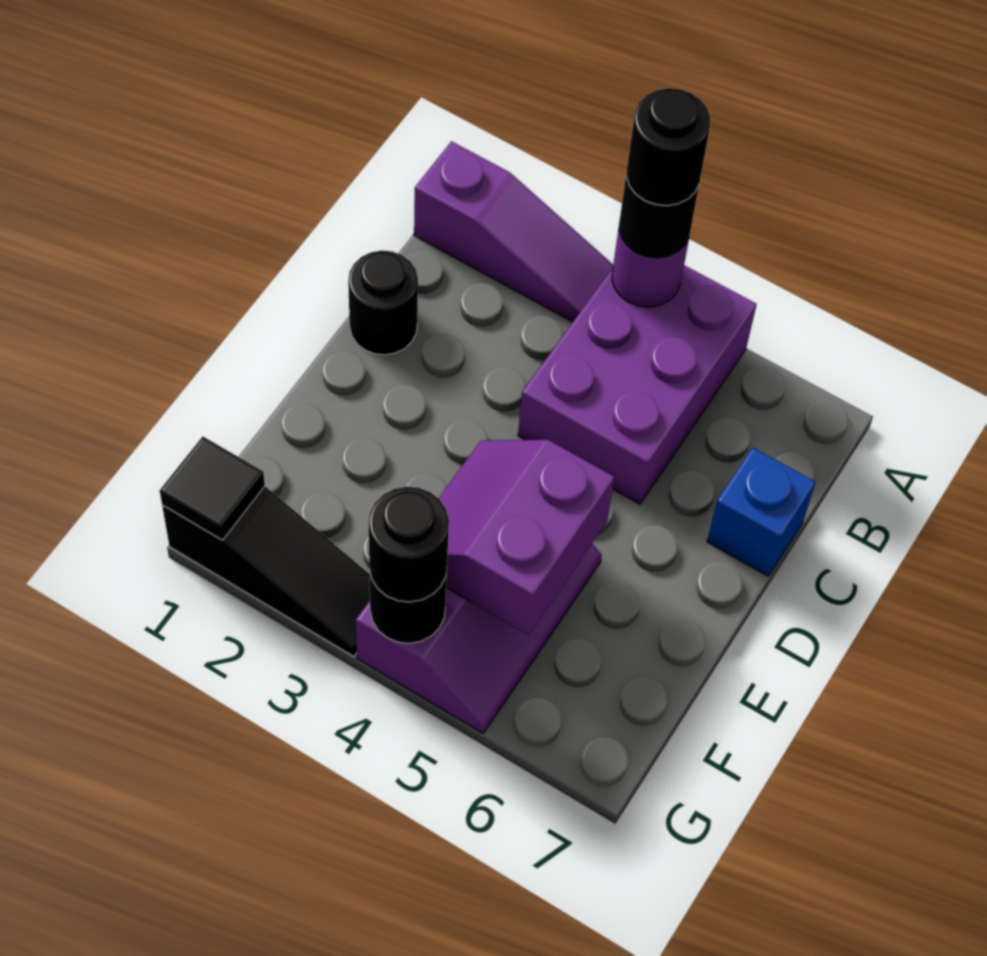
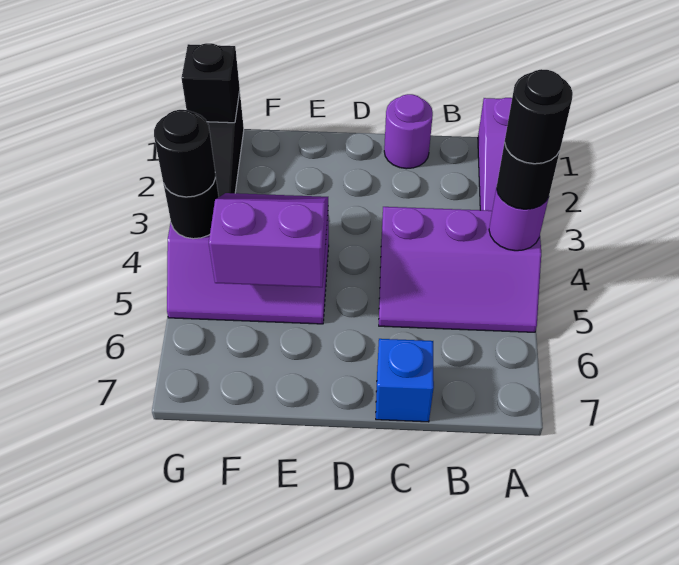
purple 2x3 brick [518,265,757,504] -> purple 2x3 slope [379,207,541,332]
black 1x1 round brick [348,251,418,355] -> purple 1x1 round brick [384,94,433,169]
black 1x1 tile [160,437,265,540] -> black 1x1 brick [181,43,240,123]

